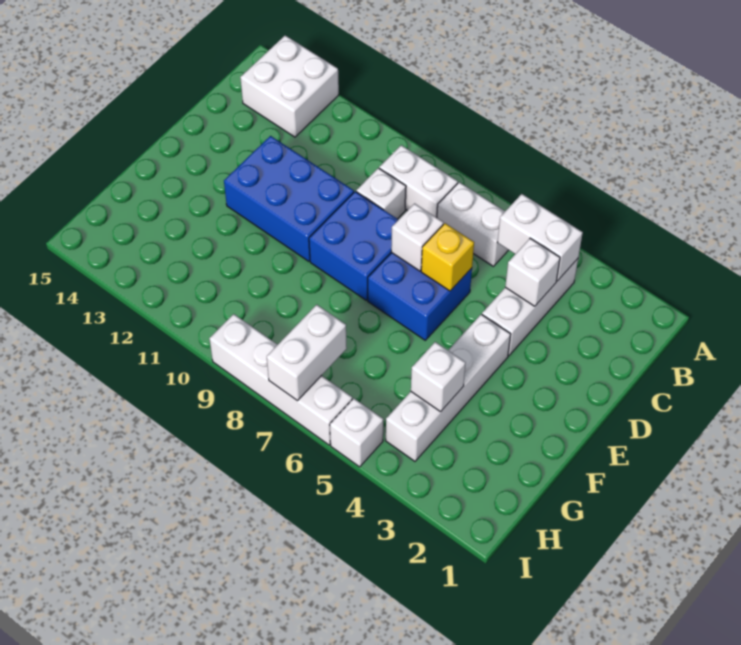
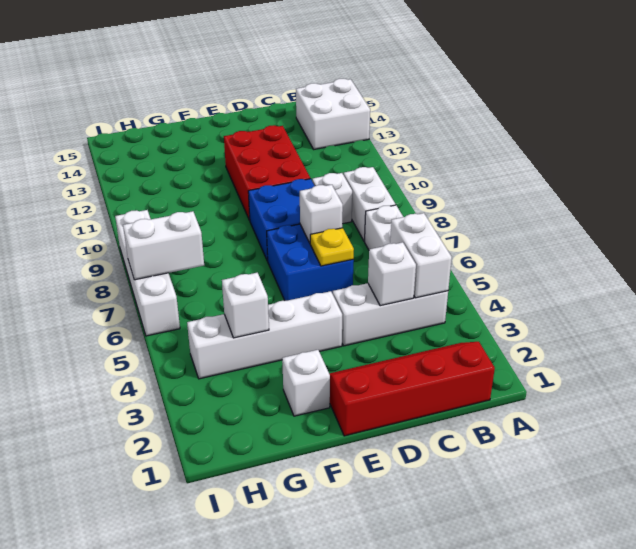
none -> red 2x4 slope [329,342,495,436]
yellow 1x1 brick [421,223,474,291] -> yellow 1x1 plate [310,228,354,266]
blue 2x3 brick [224,136,354,261] -> red 2x3 brick [224,125,310,220]
white 1x1 brick [330,398,383,467] -> white 1x1 brick moved to [282,350,330,416]

